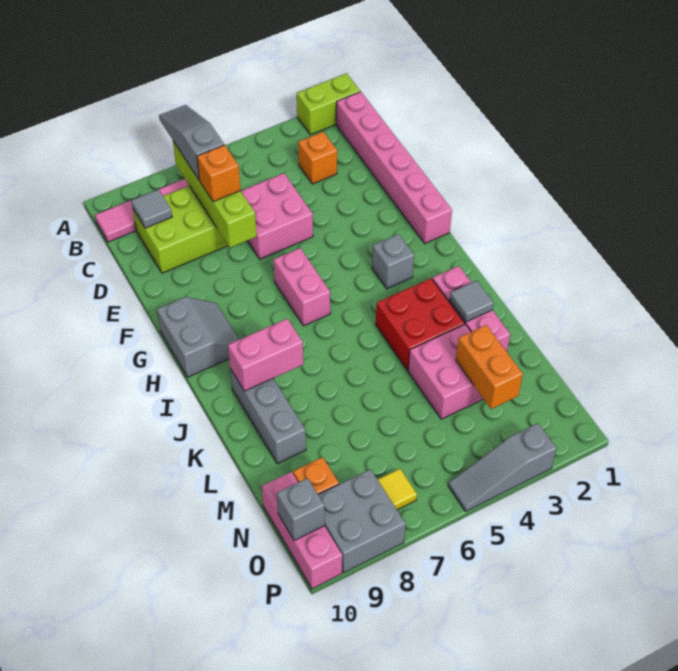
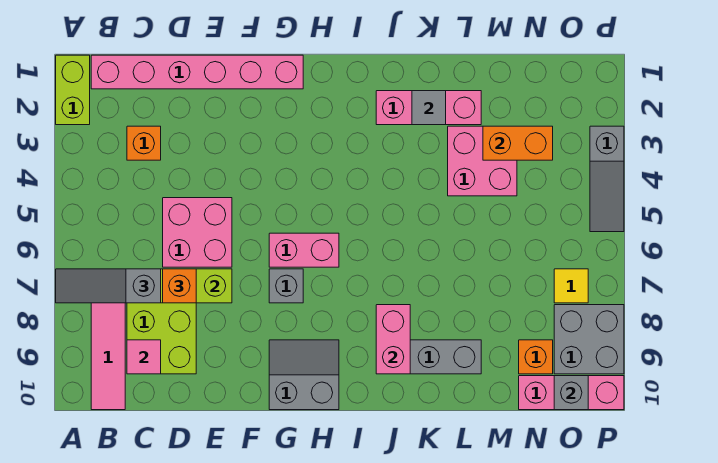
grey 1x1 tile [131,189,172,228] -> pink 1x1 tile [127,340,161,374]
grey 1x1 brick [372,234,414,289] -> grey 1x1 brick moved to [269,269,303,303]
red 2x2 brick [376,278,465,370] -> none

